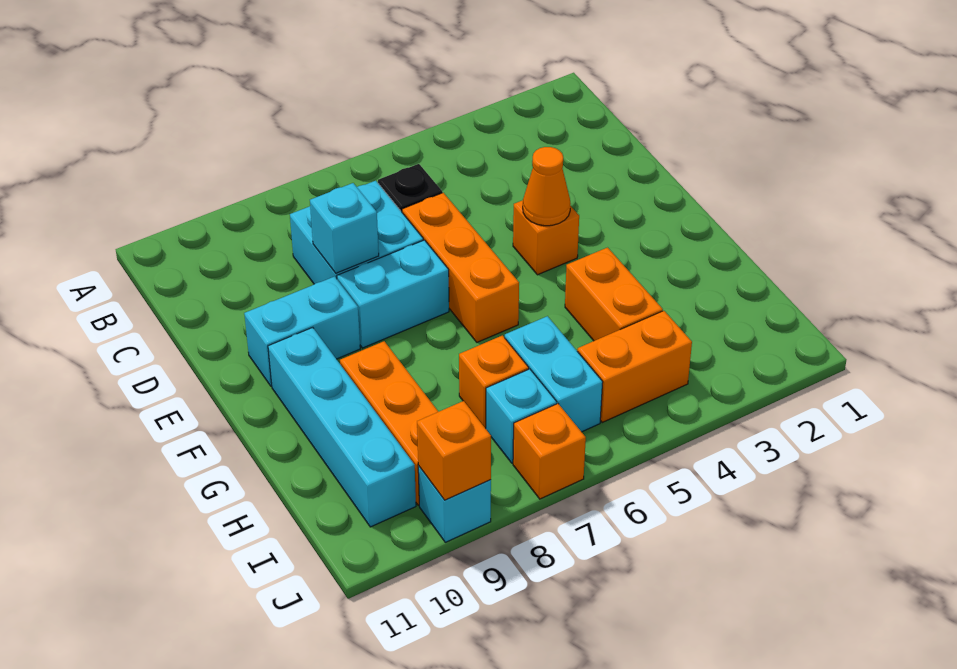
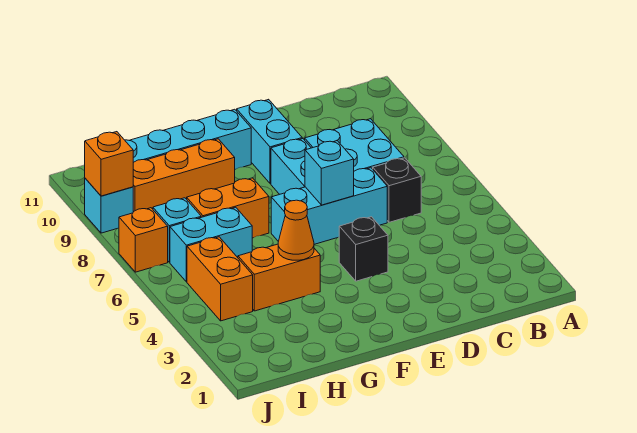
orange 1x3 brick [402,193,519,342] -> cyan 1x3 brick [271,168,387,244]
cyan 1x1 brick [310,183,379,273] -> cyan 1x1 brick moved to [305,141,354,205]
orange 1x1 brick [513,200,579,275] -> black 1x1 brick [339,217,388,281]
orange 1x1 cone [523,147,571,226] -> orange 1x1 cone moved to [278,200,314,260]
orange 1x1 brick [459,335,529,428] -> orange 1x2 brick [187,178,269,238]

